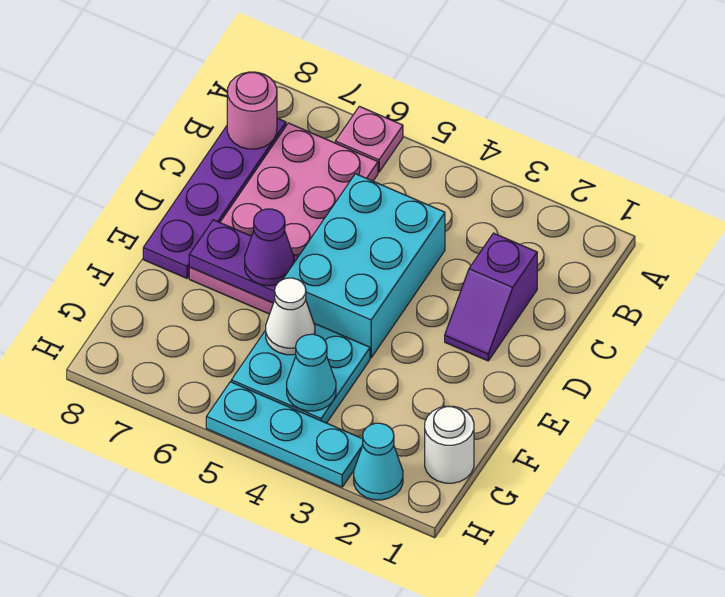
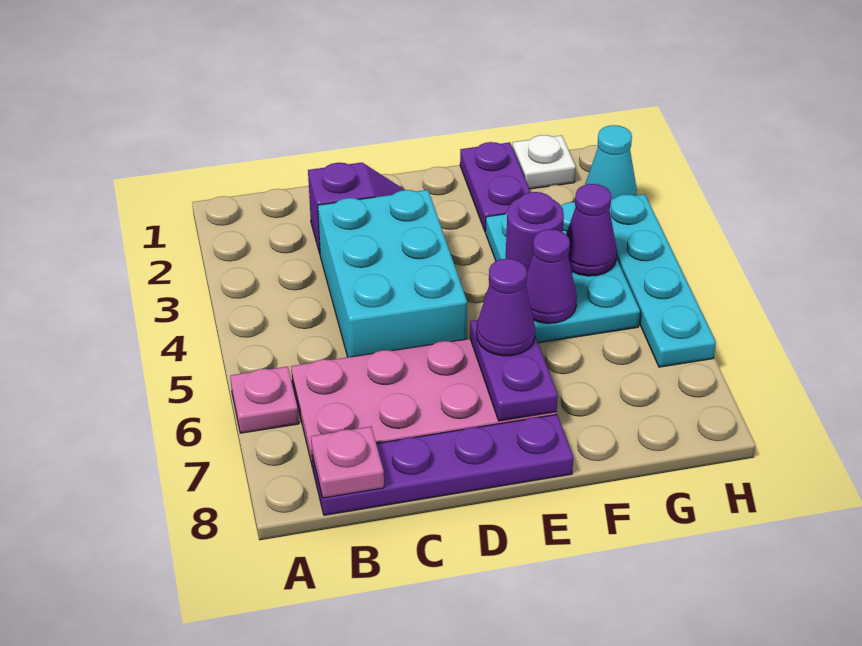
pink 1x1 round brick [227,72,277,149] -> pink 1x1 plate [311,427,384,498]
cyan 2x3 brick [283,174,445,358] -> cyan 2x3 brick turned to [318,190,467,357]
none -> purple 1x2 plate [460,142,530,231]
cyan 2x2 plate [231,323,370,423] -> cyan 2x3 plate [485,202,640,343]
none -> purple 1x1 round brick [506,192,564,272]
white 1x1 cone [266,278,315,355] -> purple 1x1 cone [526,229,577,323]
white 1x1 round brick [425,406,474,483] -> white 1x1 plate [512,135,576,189]
cyan 1x1 cone [287,334,336,411] -> purple 1x1 cone [566,184,617,276]
cyan 1x3 plate [206,382,363,487] -> cyan 1x4 plate [609,194,716,367]

